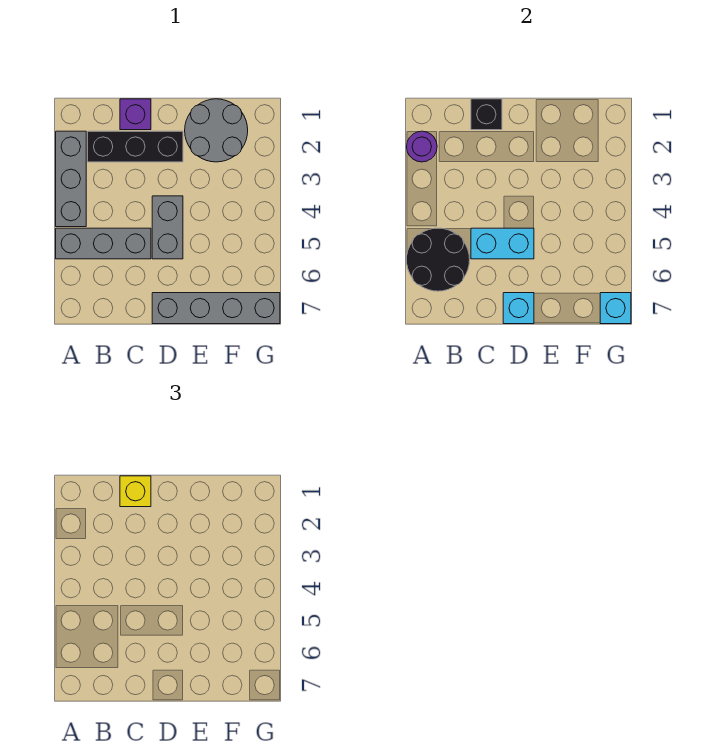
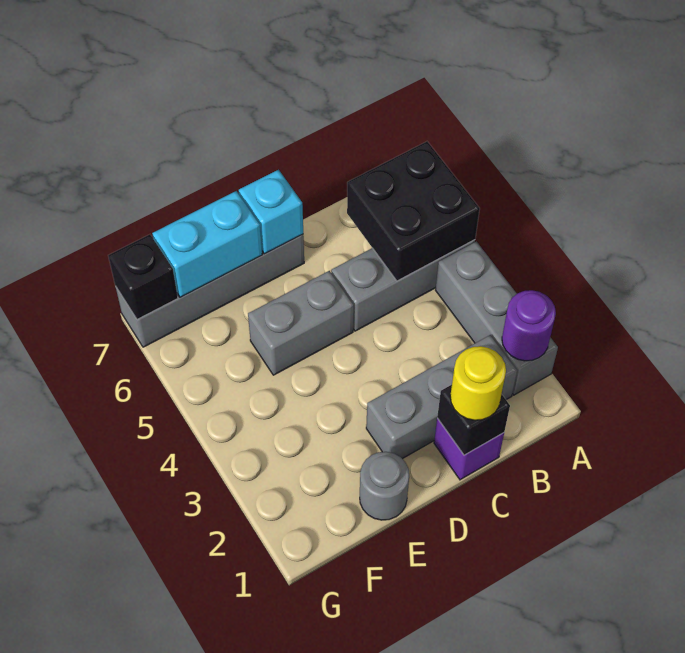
black 2x2 round brick [407,228,470,291] -> black 2x2 brick [347,141,480,281]
black 1x3 brick [88,131,183,162] -> grey 1x3 brick [366,335,517,459]
yellow 1x1 brick [120,476,151,507] -> yellow 1x1 round brick [450,346,506,420]
cyan 1x2 brick [471,228,534,259] -> cyan 1x2 brick moved to [152,191,262,297]
grey 1x2 brick [152,196,183,259] -> grey 1x2 brick turned to [248,271,354,375]
grey 2x2 round brick [185,99,248,162] -> grey 1x1 round brick [360,452,409,520]
cyan 1x1 brick [600,293,631,324] -> black 1x1 brick [108,234,178,320]

